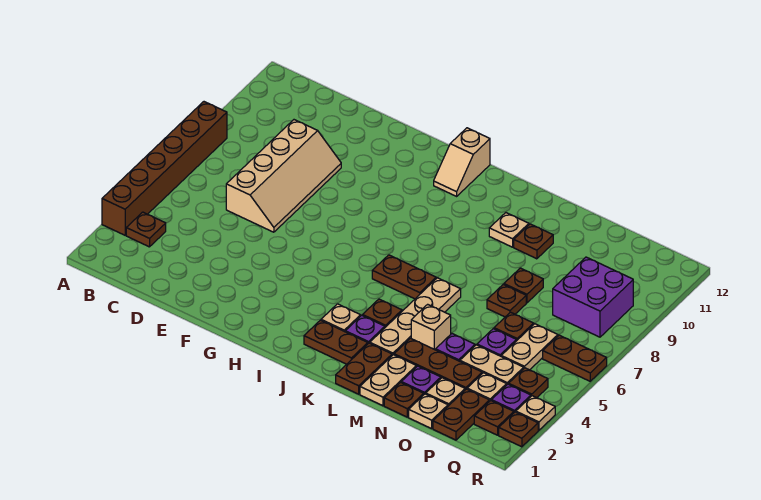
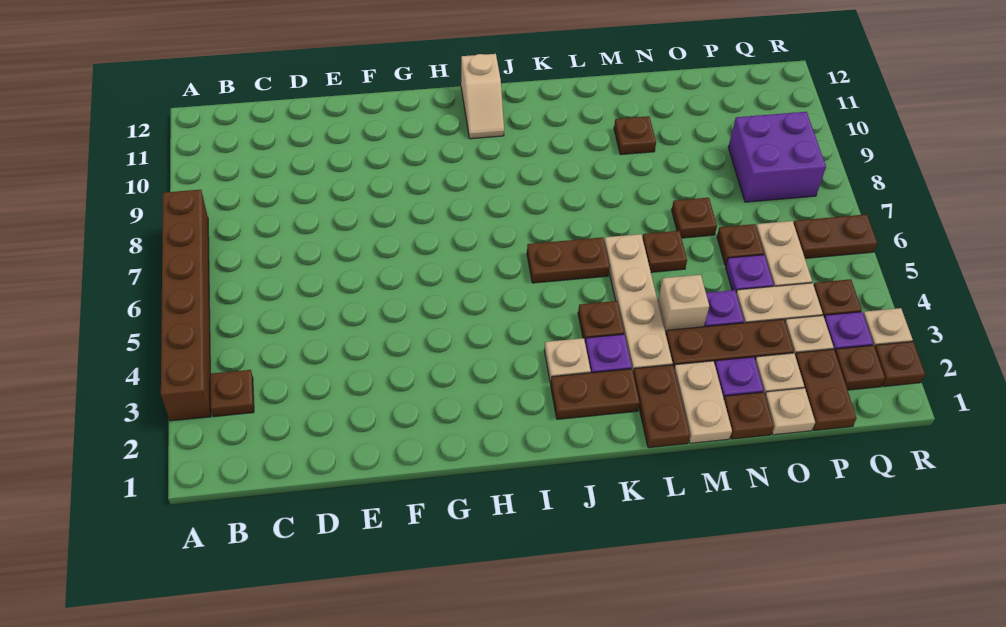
tan 2x4 slope [226,120,341,232] -> none
tan 1x1 plate [489,213,529,247] -> none
brown 1x1 plate [504,268,543,303] -> brown 1x1 plate moved to [643,231,687,272]

